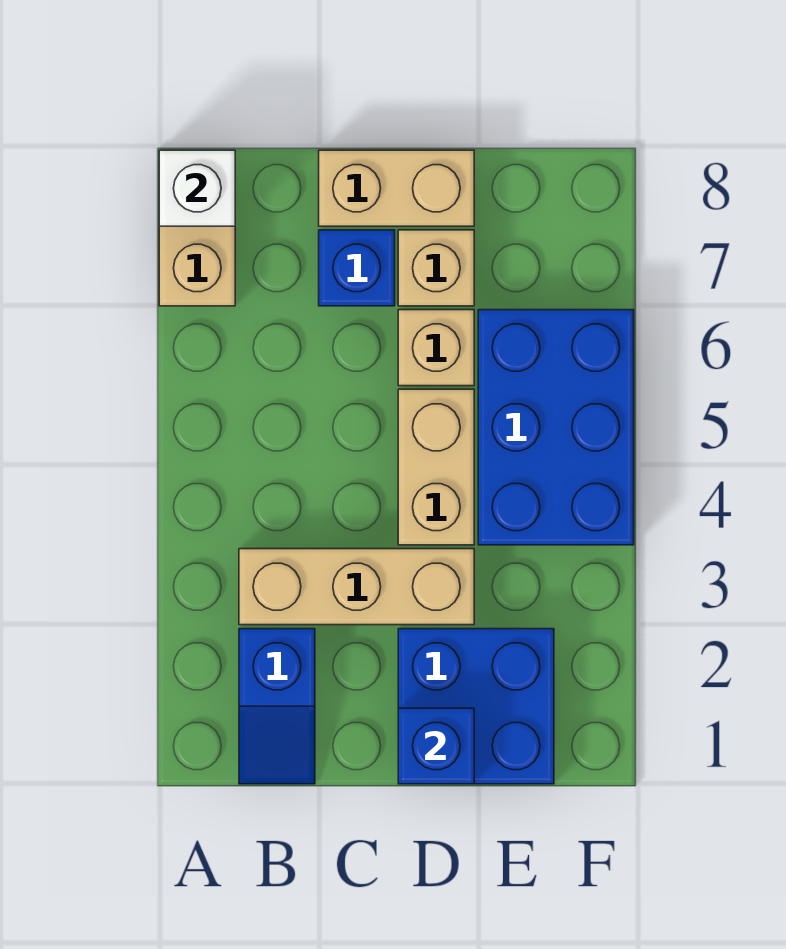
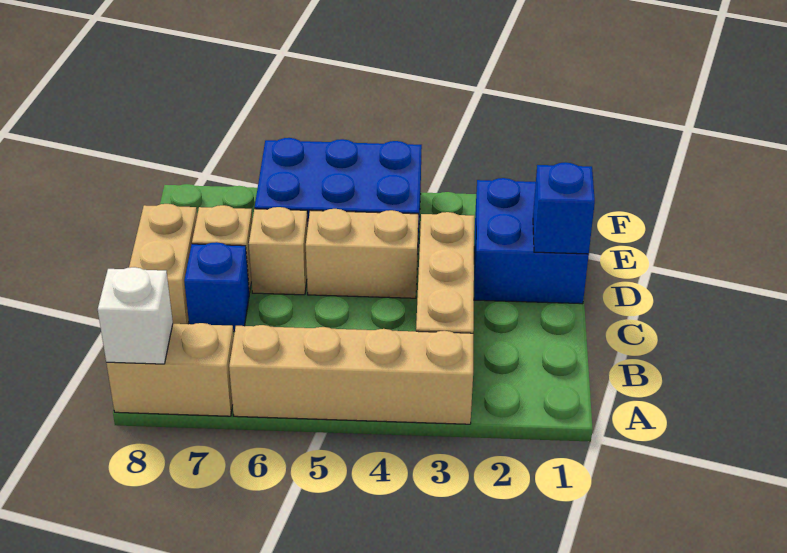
none -> tan 1x4 brick [229,325,473,424]
blue 1x2 slope [239,629,315,784] -> none

